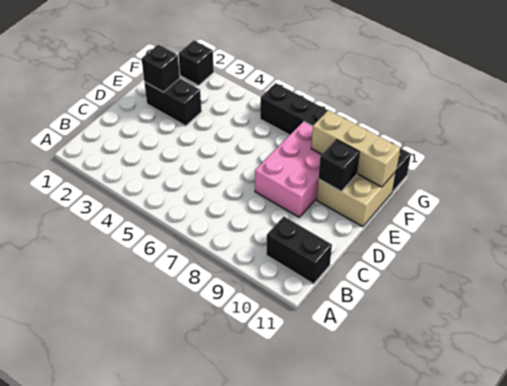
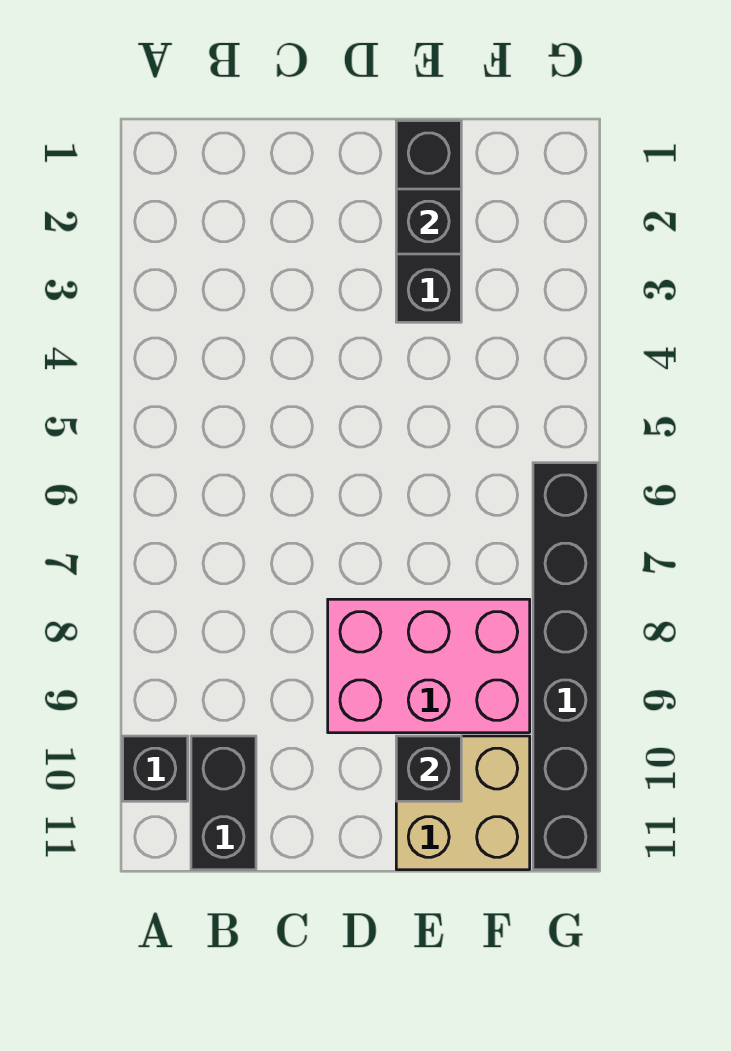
black 1x2 brick [144,78,202,126] -> black 1x3 brick [396,121,461,322]
tan 1x3 brick [311,110,400,187] -> none
black 1x1 brick [178,41,214,85] -> black 1x1 brick moved to [123,736,188,801]

